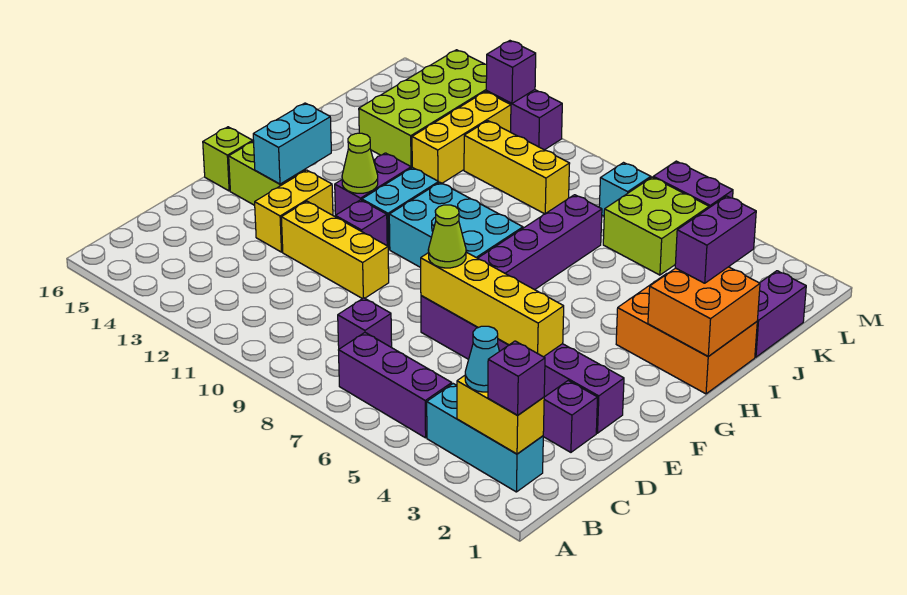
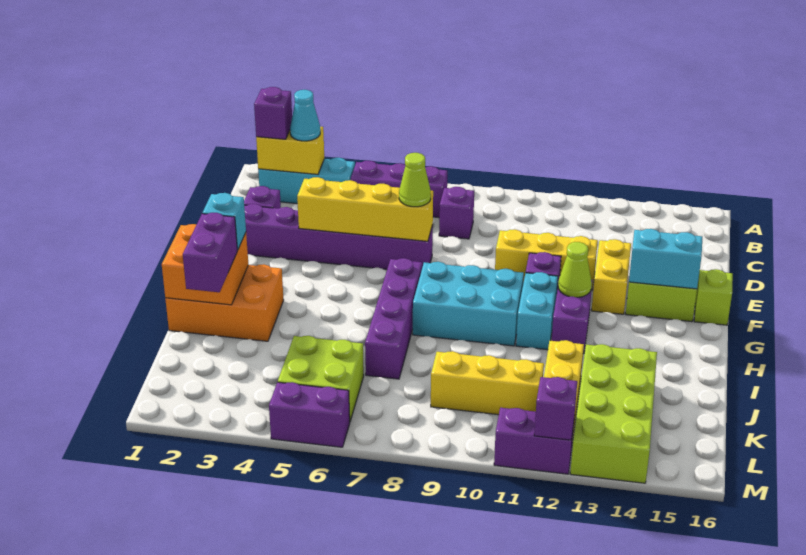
cyan 1x2 brick [253,103,331,184] -> cyan 1x2 brick turned to [629,229,702,289]
purple 1x2 brick [755,271,806,357] -> none
cyan 1x1 brick [599,163,651,216] -> cyan 1x1 brick moved to [202,193,246,250]

